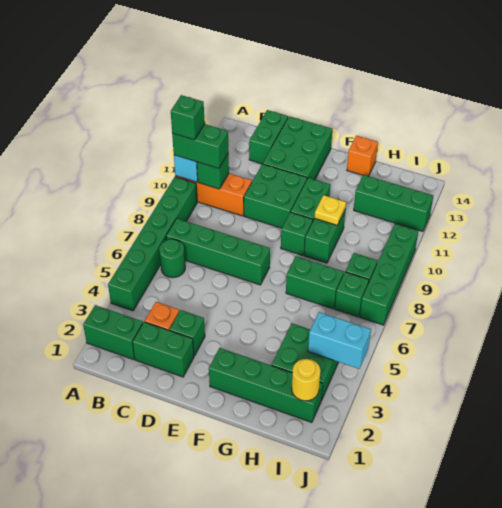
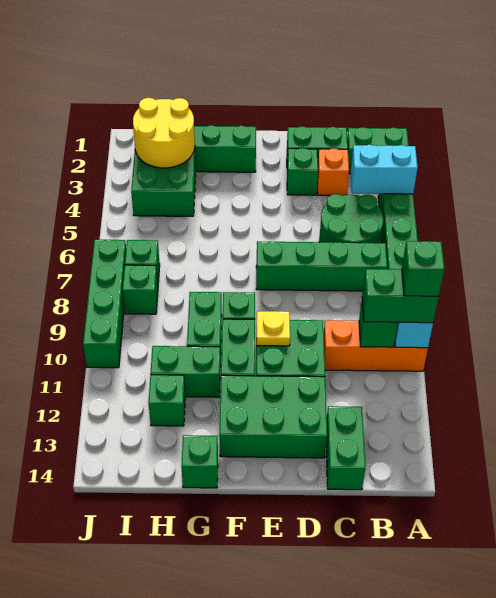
green 1x1 round brick [159,239,185,278] -> green 2x2 round brick [319,194,384,243]
green 2x3 brick [263,116,332,180] -> green 2x3 brick turned to [219,375,327,458]
green 1x2 brick [286,256,344,309] -> green 1x2 brick moved to [151,346,220,397]
yellow 1x1 plate [315,195,346,225] -> yellow 1x1 plate moved to [256,311,290,346]
orange 1x1 brick [347,136,378,176] -> green 1x1 brick [181,435,218,488]
green 1x3 brick [354,175,433,232] -> green 1x1 brick [149,375,185,426]
yellow 1x1 round brick [292,359,320,401] -> yellow 2x2 round brick [133,98,195,168]
cyan 1x2 brick [308,312,371,369] -> cyan 1x2 brick moved to [351,145,418,194]

